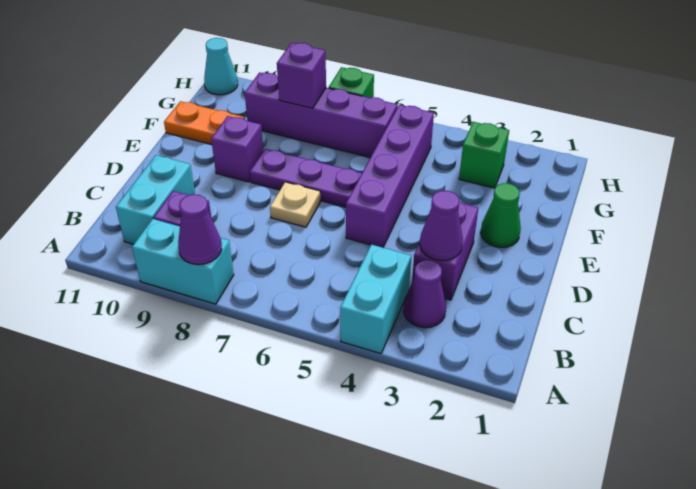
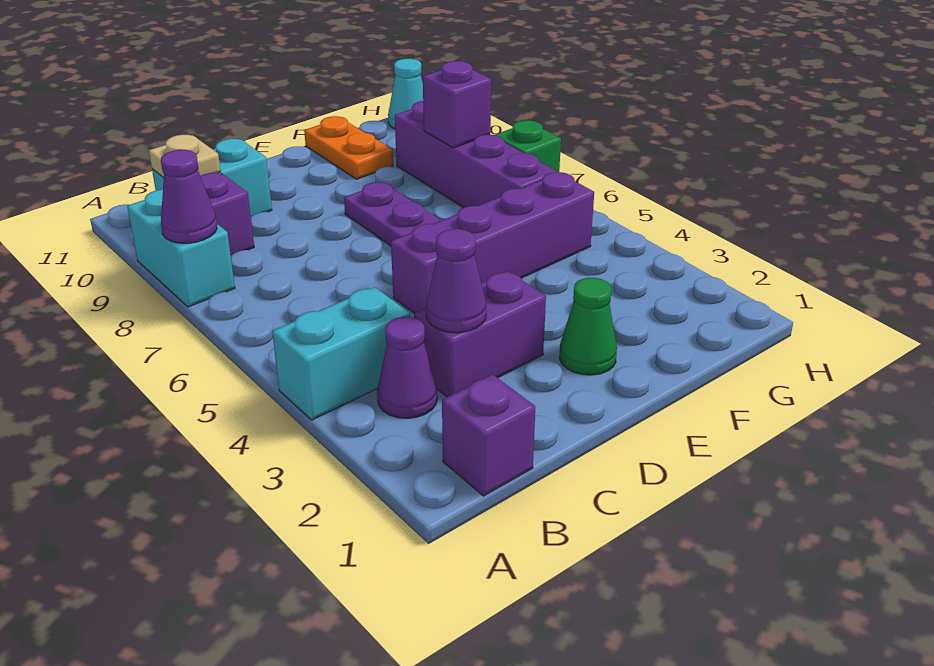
tan 1x1 plate [270,182,320,227] -> tan 1x1 plate moved to [149,135,221,178]
purple 1x1 brick [211,116,263,182] -> purple 1x1 brick moved to [442,375,535,496]
green 1x1 brick [459,122,509,188] -> none

